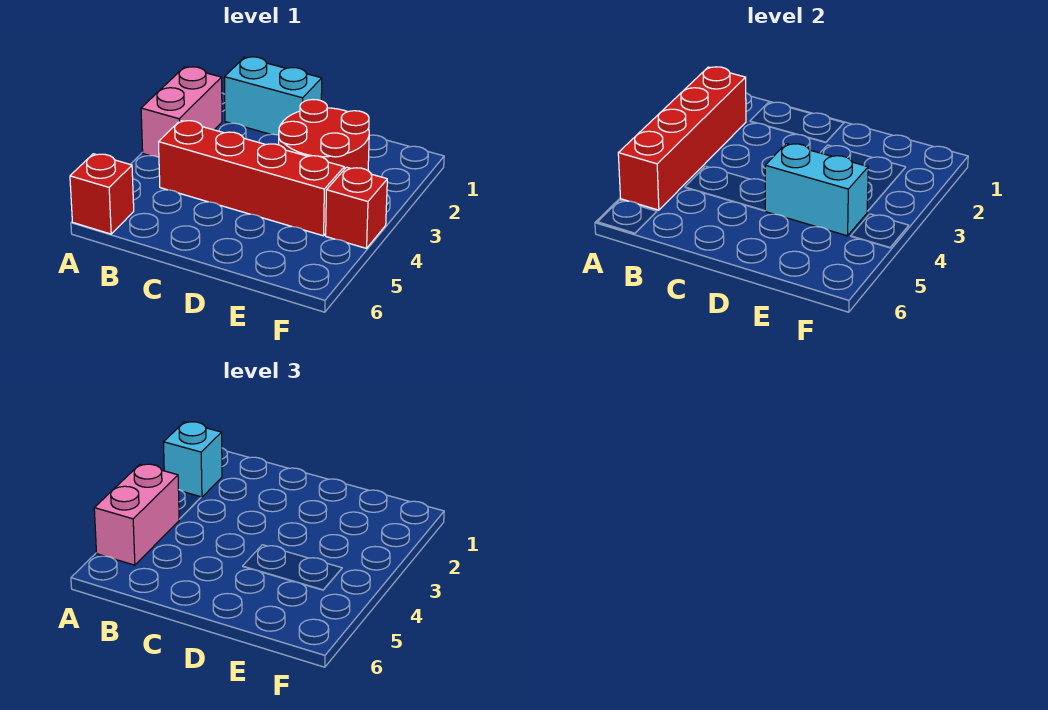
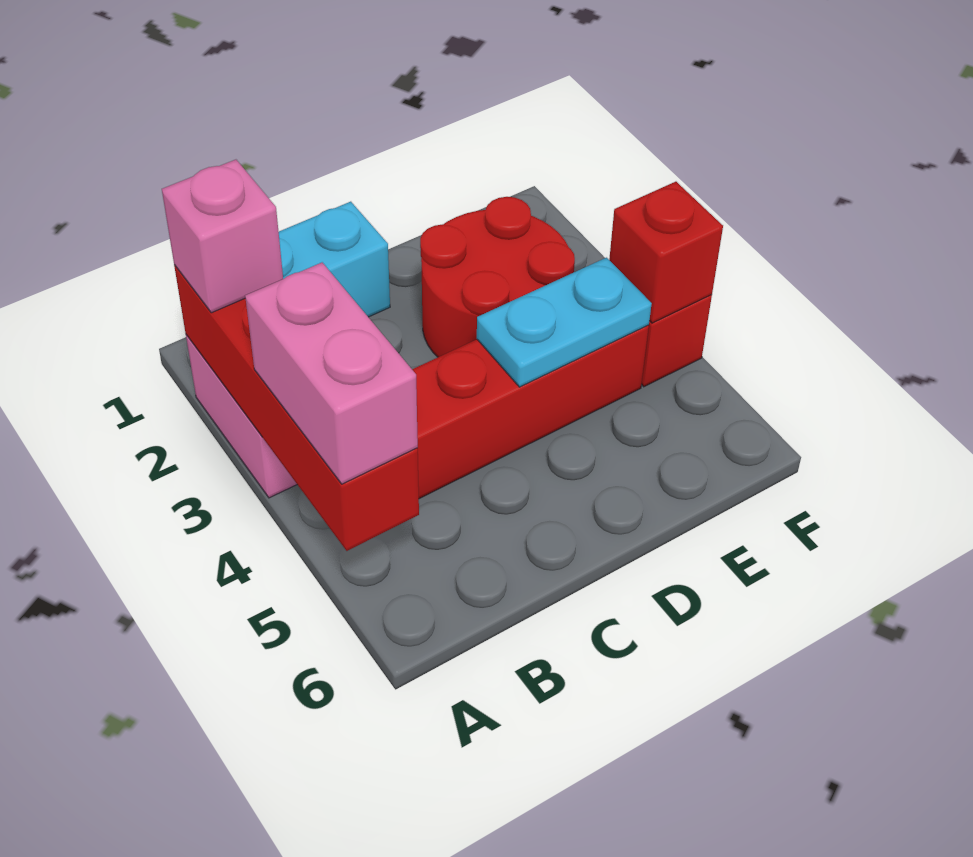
cyan 1x1 brick [164,422,222,497] -> pink 1x1 brick [162,160,283,313]
red 1x1 brick [70,154,134,234] -> red 1x1 brick moved to [609,182,723,323]
cyan 1x2 brick [765,144,868,236] -> cyan 1x2 plate [477,258,652,387]

